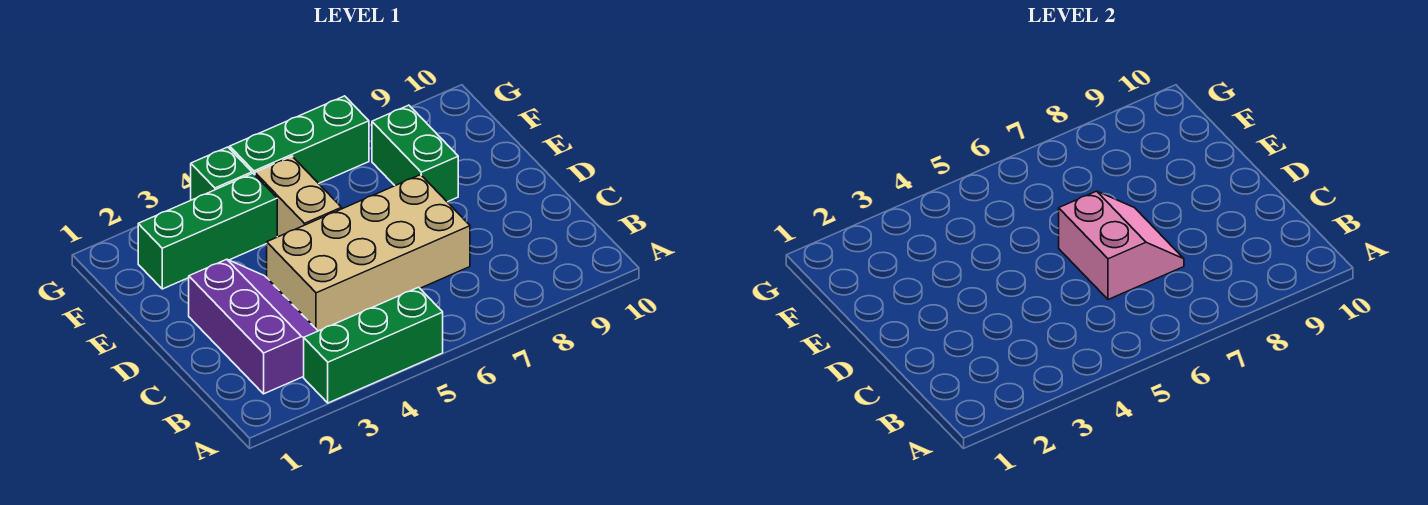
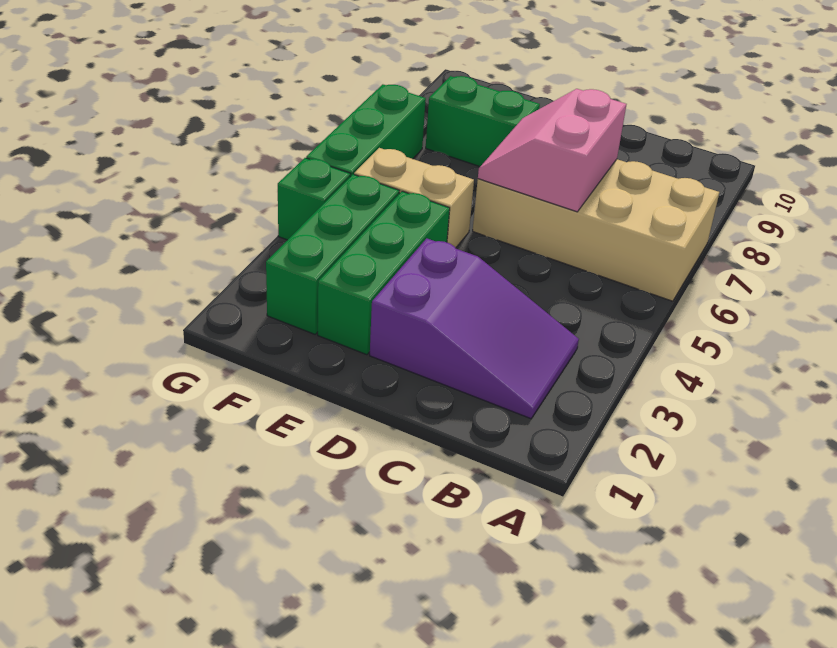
green 1x3 brick [304,287,443,403] -> green 1x3 brick moved to [318,191,450,355]
purple 2x3 slope [189,259,318,394] -> purple 2x3 slope turned to [370,238,579,419]
tan 2x4 brick [267,175,470,331] -> tan 2x4 brick turned to [473,159,719,301]
pink 2x2 slope [1059,191,1184,300] -> pink 2x2 slope turned to [478,89,626,212]

